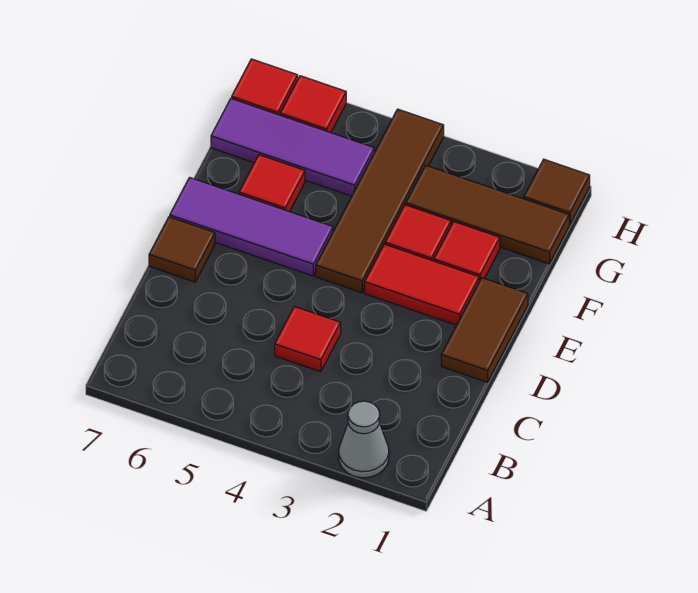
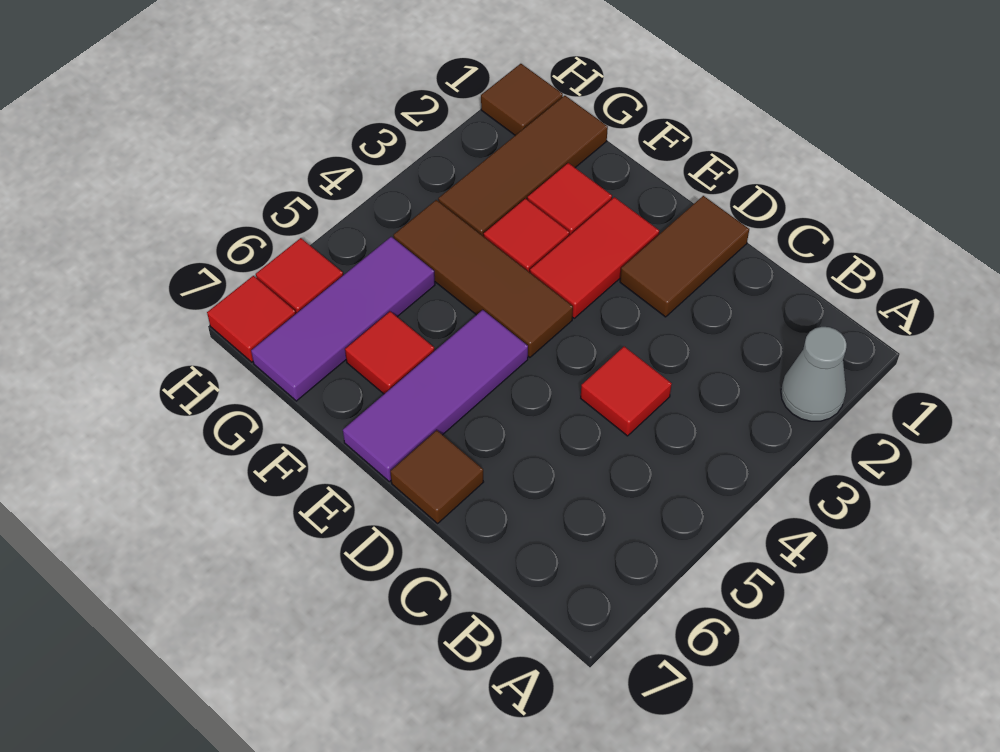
brown 1x2 tile [441,278,528,382] -> brown 1x2 tile turned to [620,196,749,317]
brown 1x4 tile [316,109,444,293] -> brown 1x3 tile [393,200,573,358]

